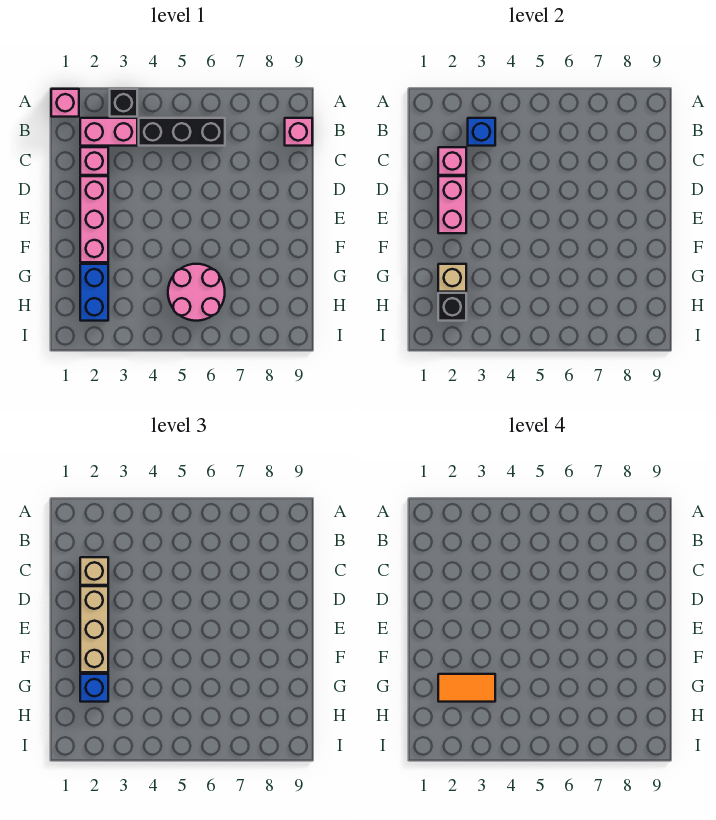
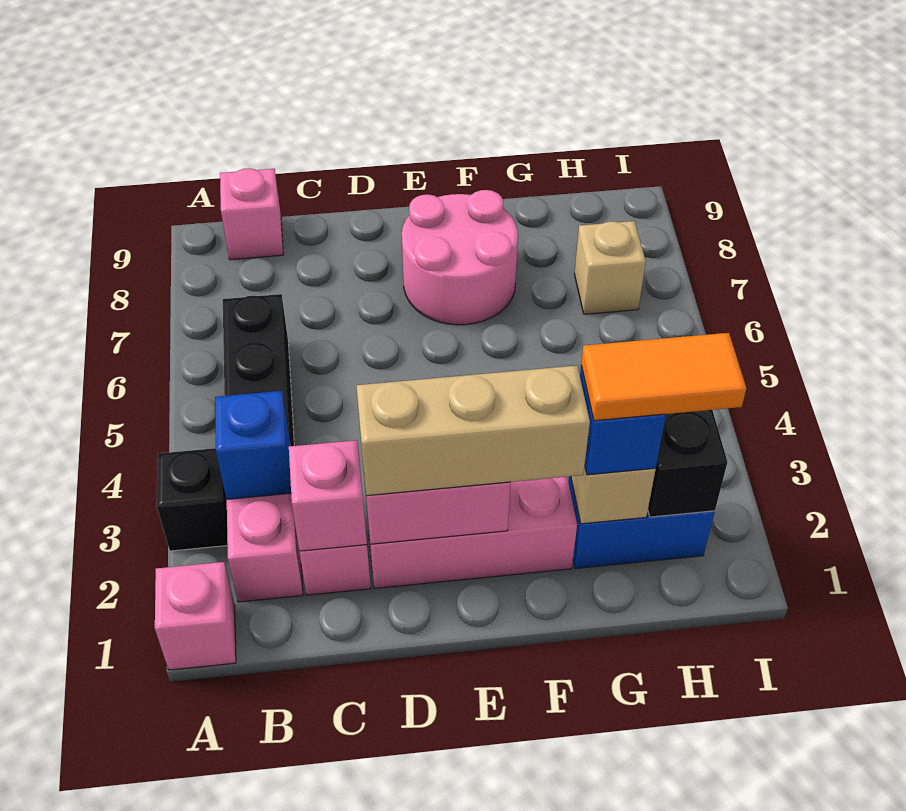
tan 1x1 brick [80,557,108,585] -> tan 1x1 brick moved to [574,221,646,314]
orange 1x2 tile [438,674,495,702] -> orange 1x2 tile turned to [581,333,746,421]
pink 2x2 round brick [168,264,225,321] -> pink 2x2 round brick moved to [402,190,518,325]

